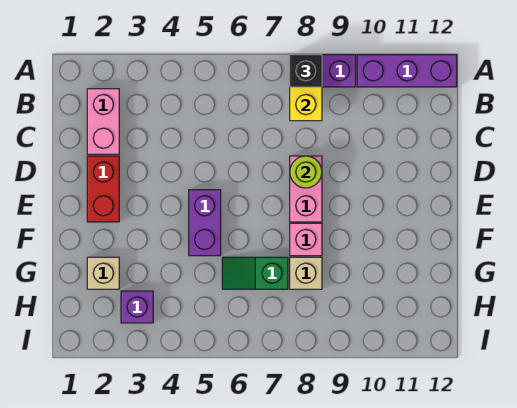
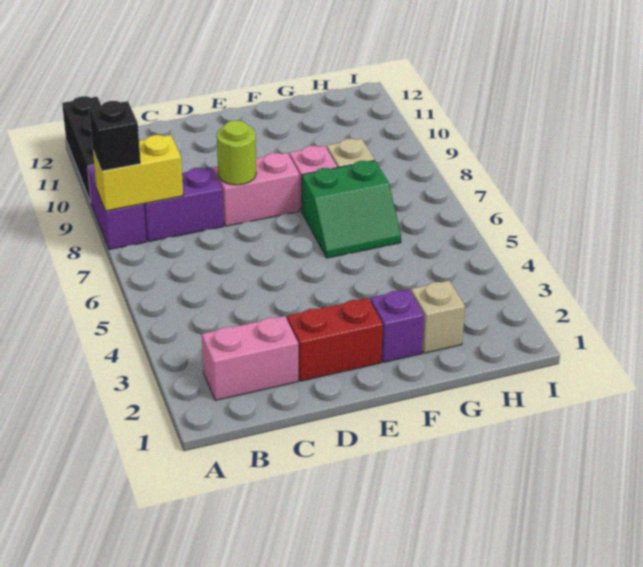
purple 1x3 brick [357,55,457,87] -> black 1x3 brick [62,96,101,202]
purple 1x2 brick [189,190,221,256] -> purple 1x2 brick moved to [144,167,224,242]
green 1x2 slope [222,257,288,289] -> green 2x2 slope [302,160,401,258]
purple 1x1 brick [121,291,153,323] -> purple 1x1 brick moved to [370,289,424,363]

